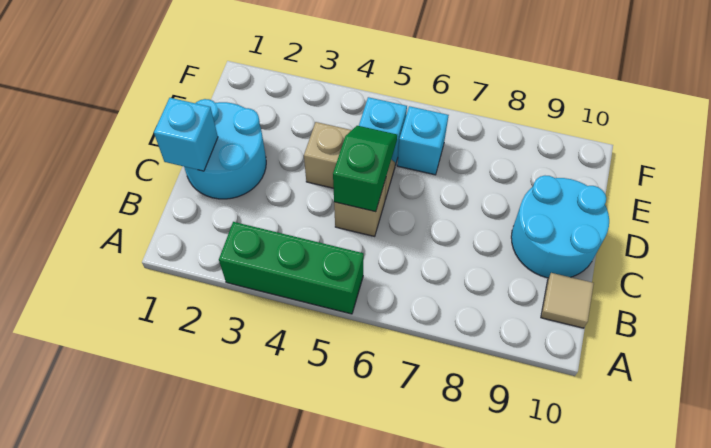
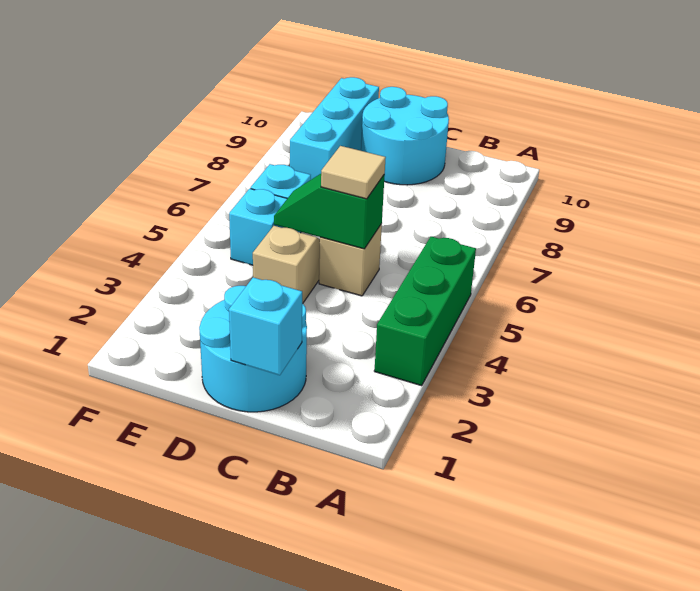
tan 1x1 tile [541,273,594,328] -> tan 1x1 tile moved to [321,146,386,199]
none -> cyan 1x3 brick [290,77,379,180]

